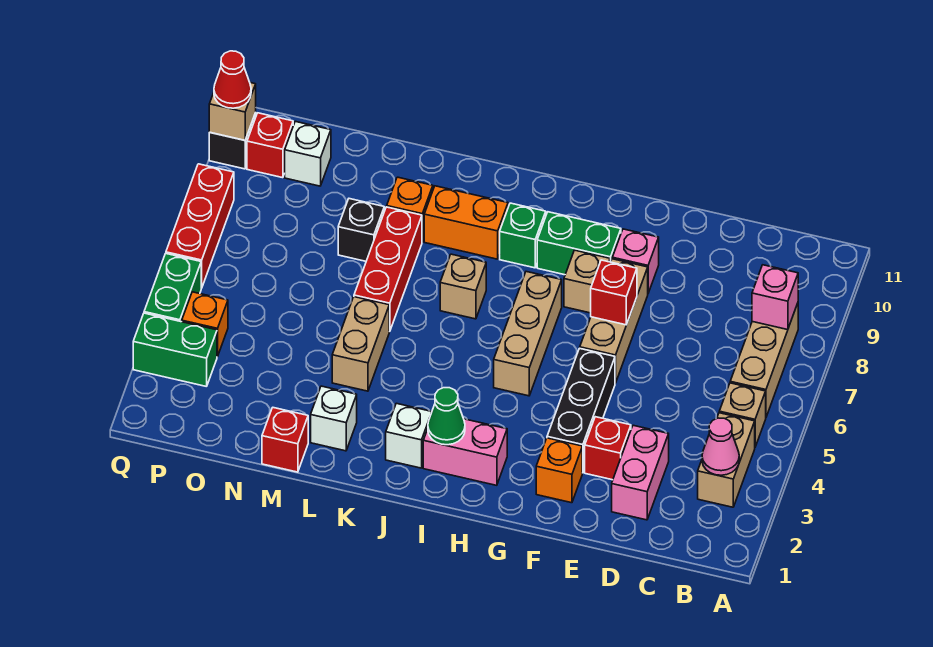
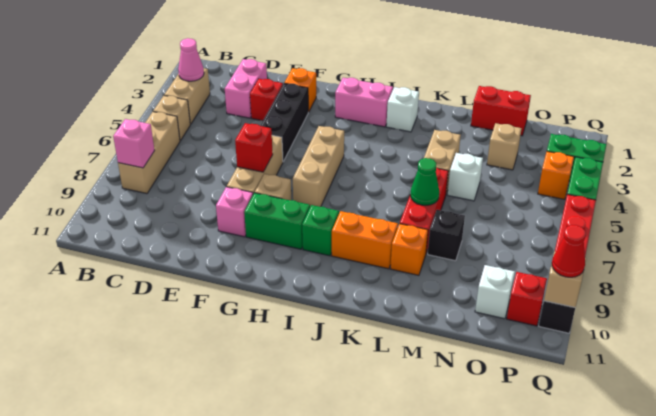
green 1x1 cone [428,388,465,445] -> green 1x1 cone moved to [410,158,439,205]
tan 1x1 brick [440,254,486,319] -> tan 1x1 brick moved to [487,123,522,170]
white 1x1 brick [311,386,357,451] -> white 1x1 brick moved to [448,153,483,201]
red 1x1 brick [262,408,308,472] -> red 1x2 brick [471,86,531,136]

